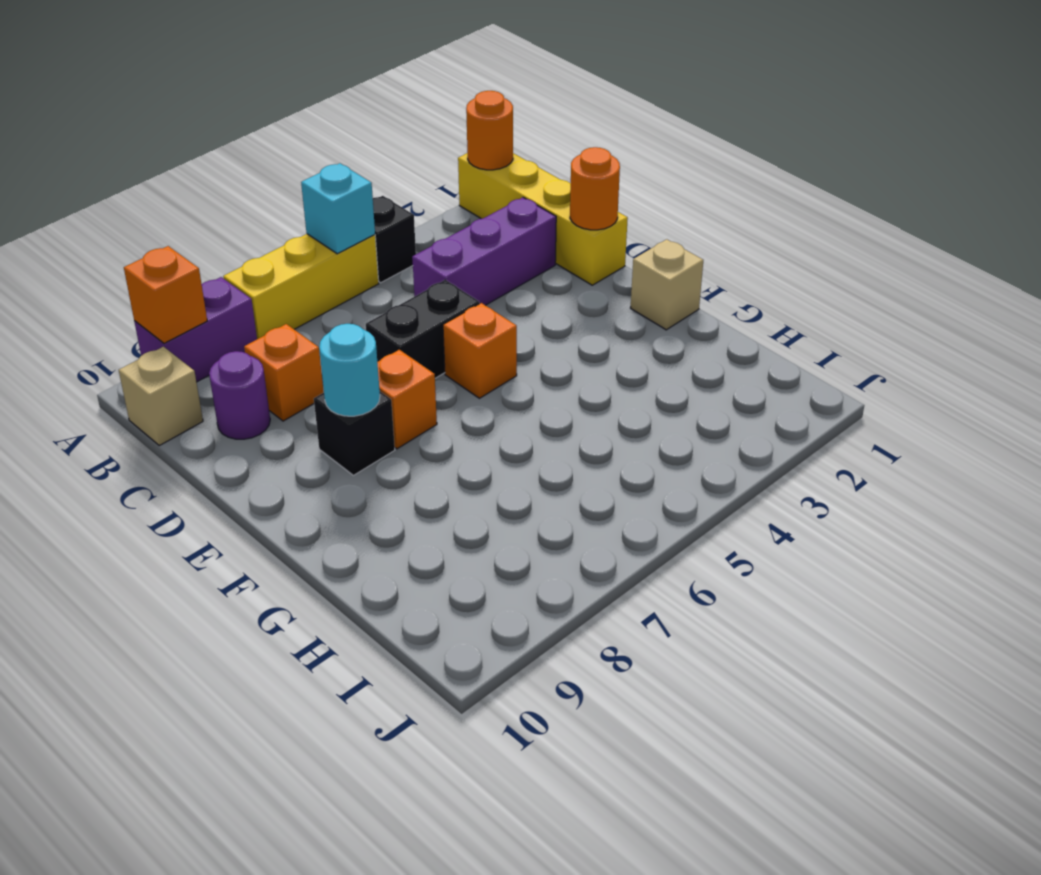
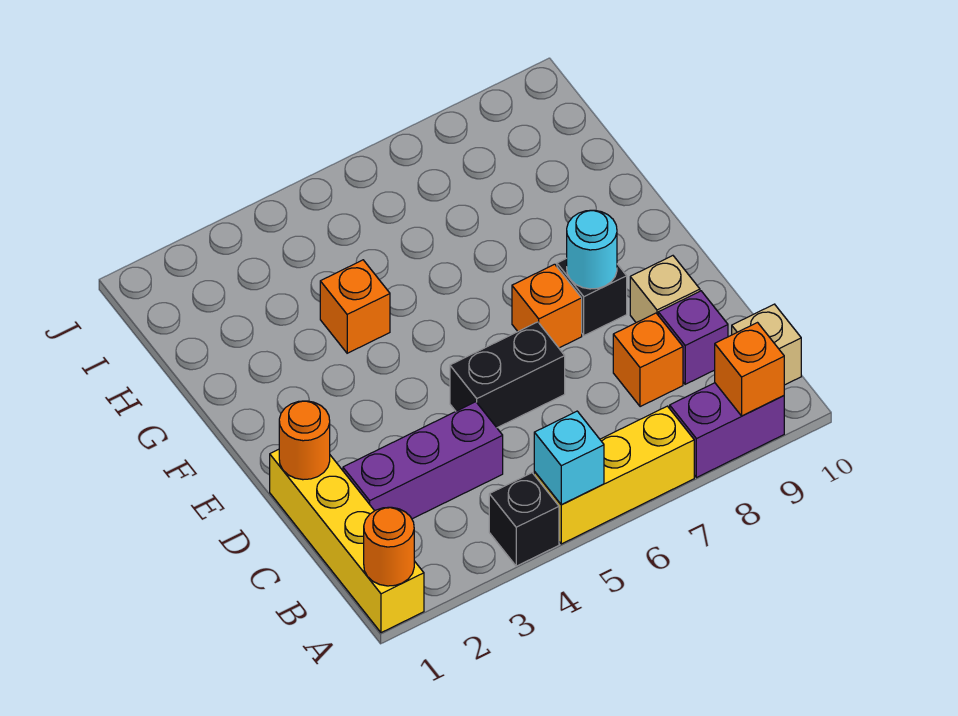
purple 1x1 round brick [209,351,270,439] -> purple 1x1 brick [658,291,728,384]
orange 1x1 brick [443,303,517,398] -> orange 1x1 brick moved to [320,260,390,353]
tan 1x1 brick [631,239,703,330] -> tan 1x1 brick moved to [630,256,700,323]

